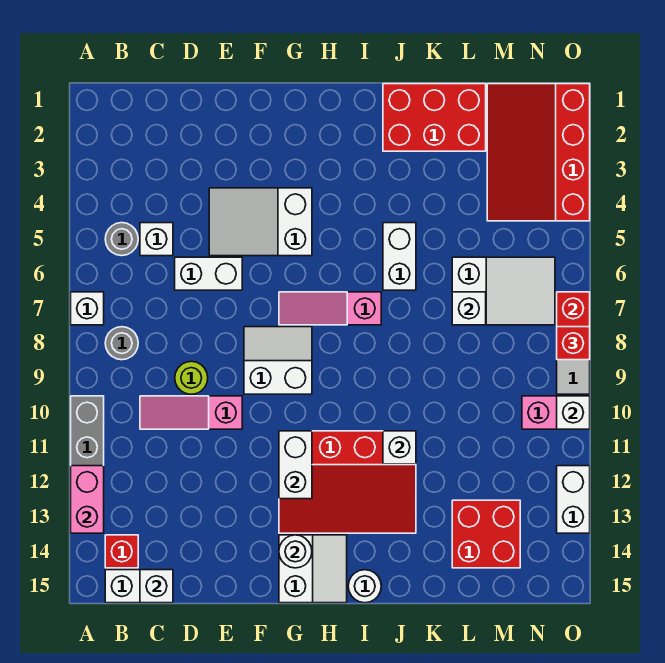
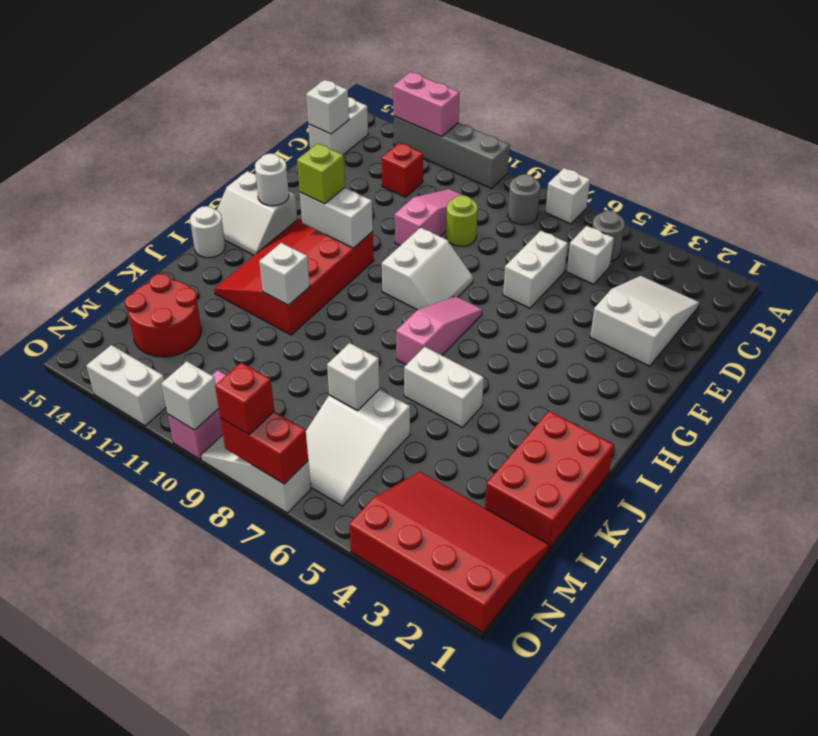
red 1x1 brick [105,535,138,568] -> red 1x1 brick moved to [382,143,423,197]
white 2x3 slope [209,188,312,256] -> white 2x3 slope moved to [590,276,699,366]
none -> lime 1x1 brick [297,143,345,204]
red 2x2 brick [452,500,520,568] -> red 2x2 round brick [125,274,201,357]

